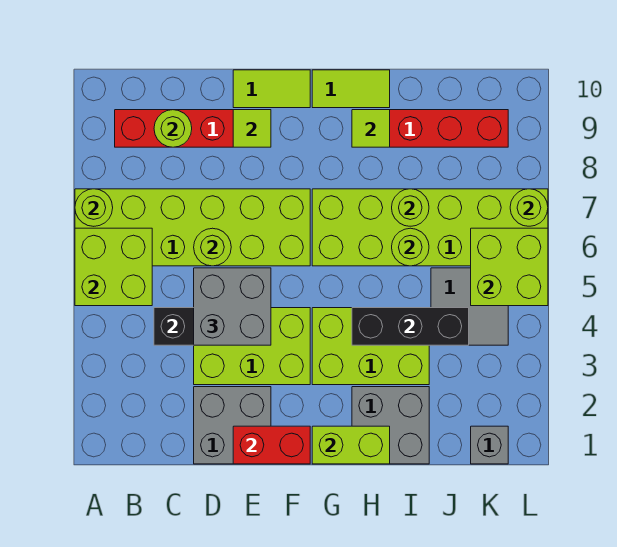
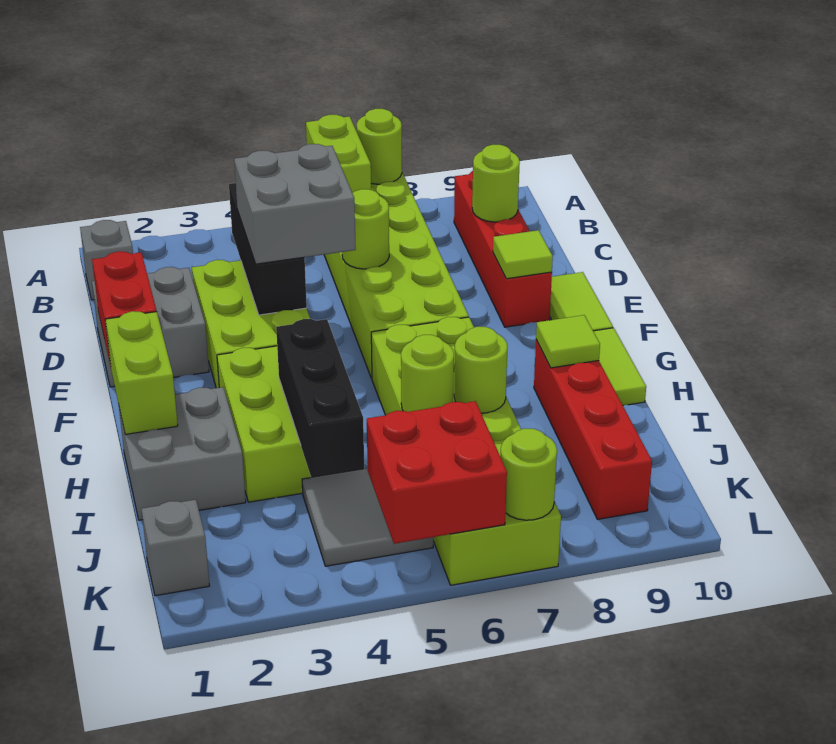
lime 2x2 brick [75,228,152,306] -> lime 1x2 brick [306,115,371,193]
none -> grey 1x1 brick [80,220,133,300]
lime 2x2 brick [471,228,548,306] -> red 2x2 brick [367,401,507,544]

